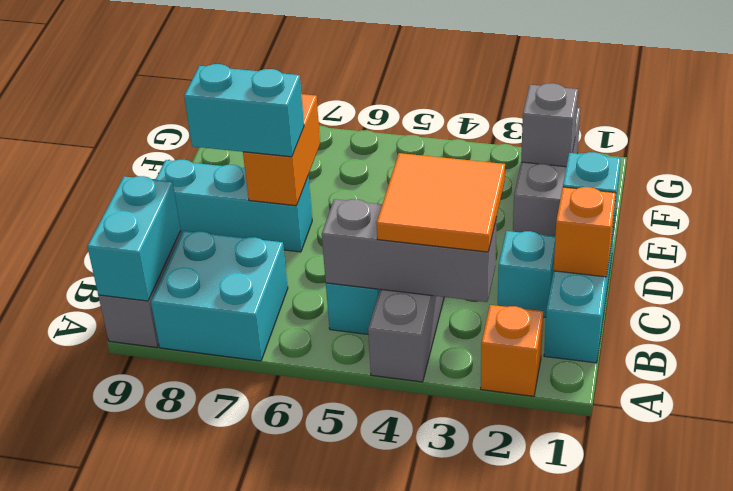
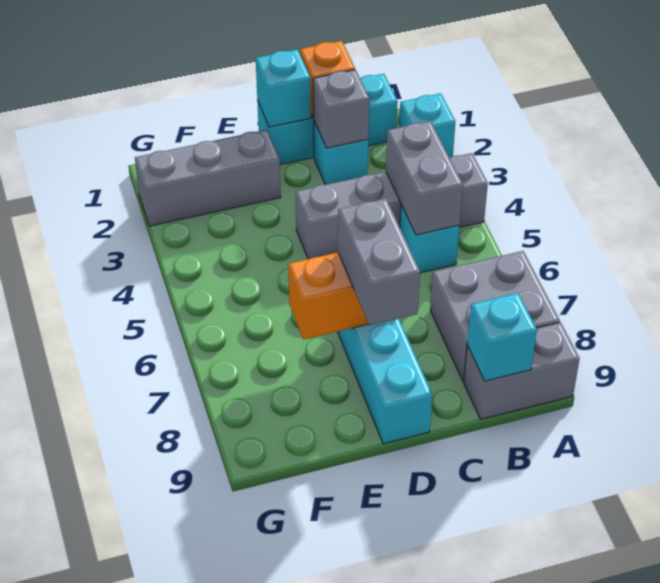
orange 1x1 brick [481,305,543,396] -> cyan 1x1 brick [399,93,456,158]
cyan 2x2 brick [151,231,288,361] -> grey 2x2 brick [430,251,560,381]
cyan 1x2 brick [87,176,181,301] -> cyan 1x1 brick [467,293,537,381]
grey 1x3 brick [322,199,497,302] -> grey 1x2 brick [386,121,463,235]
orange 2x2 tile [377,153,505,252] -> none
cyan 1x2 brick [184,64,304,157] -> grey 1x2 brick [338,199,420,325]
grey 1x1 brick [521,83,578,167] -> grey 1x1 brick moved to [313,70,369,148]

